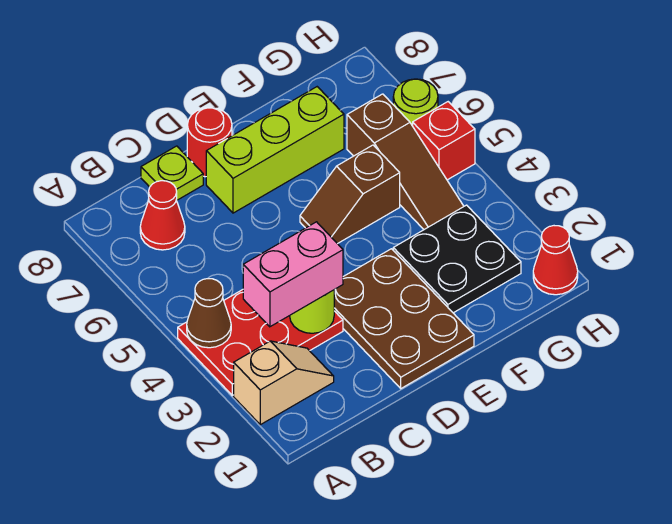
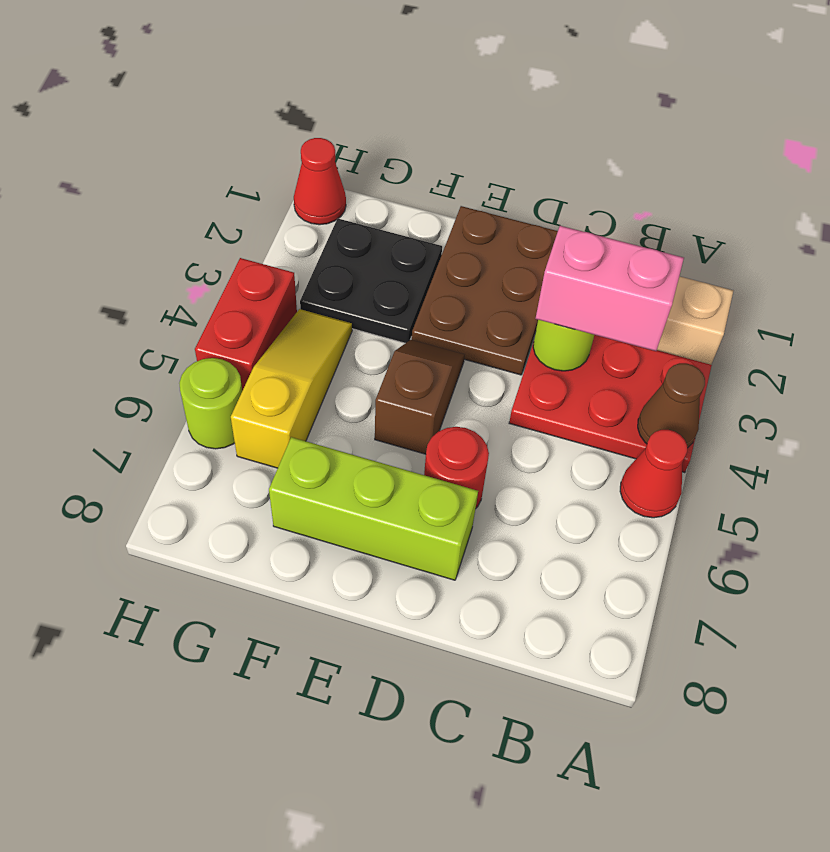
red 1x1 cone [140,181,185,250] -> red 1x1 cone moved to [620,430,687,518]
lime 1x1 plate [141,146,203,200] -> none
red 1x1 round brick [187,108,232,177] -> red 1x1 round brick moved to [424,427,489,508]
brown 1x2 slope [300,145,400,244] -> brown 1x2 slope turned to [375,340,465,454]
brown 1x3 slope [347,94,464,229] -> yellow 1x3 slope [231,309,352,468]
red 1x1 brick [413,102,475,180] -> red 1x2 brick [195,258,297,391]

